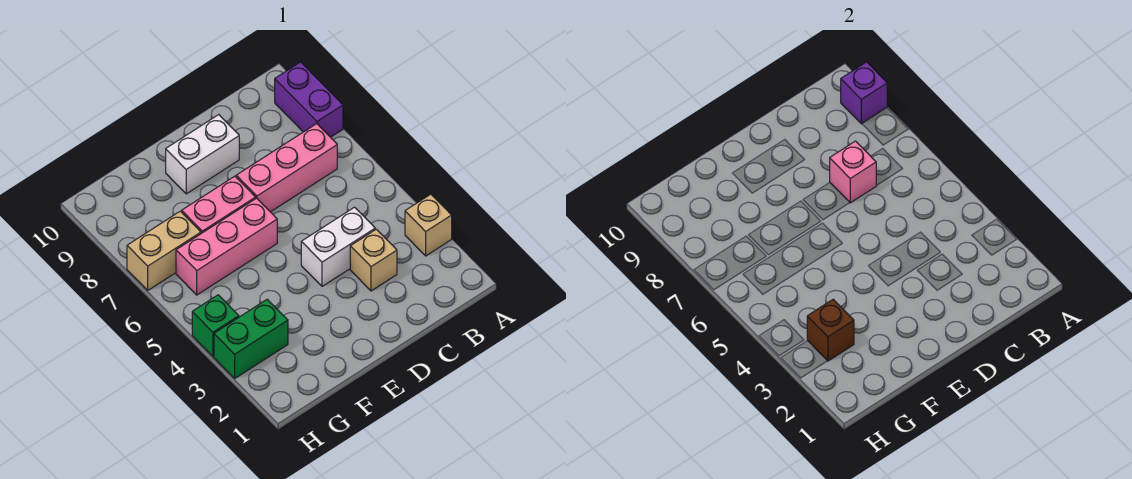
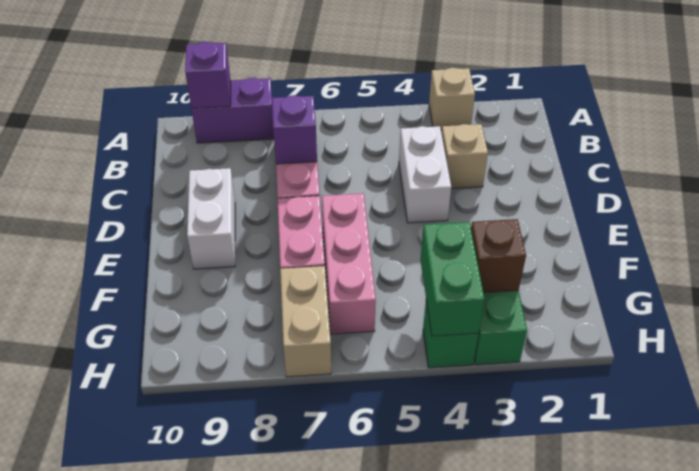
pink 1x1 brick [830,141,876,203] -> purple 1x1 brick [272,95,317,164]
none -> green 1x2 brick [420,222,484,336]

